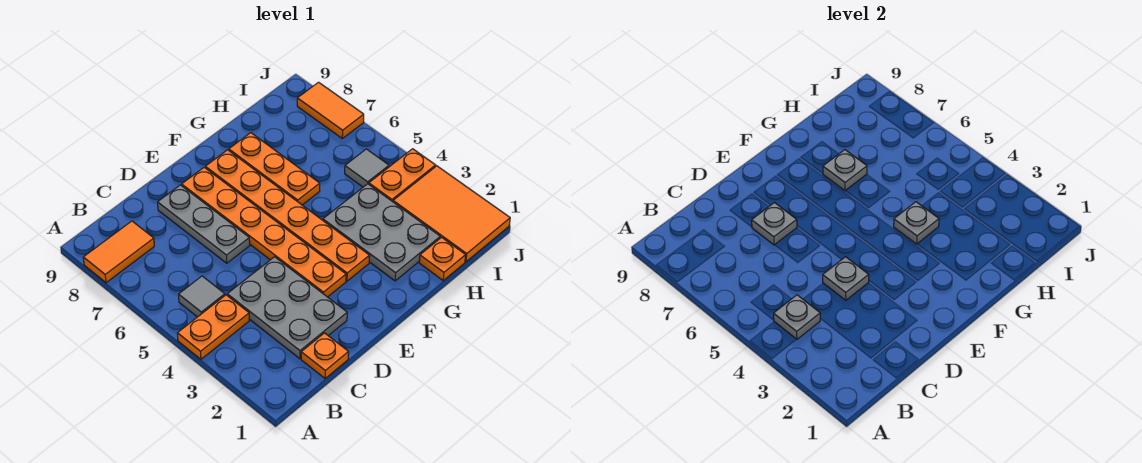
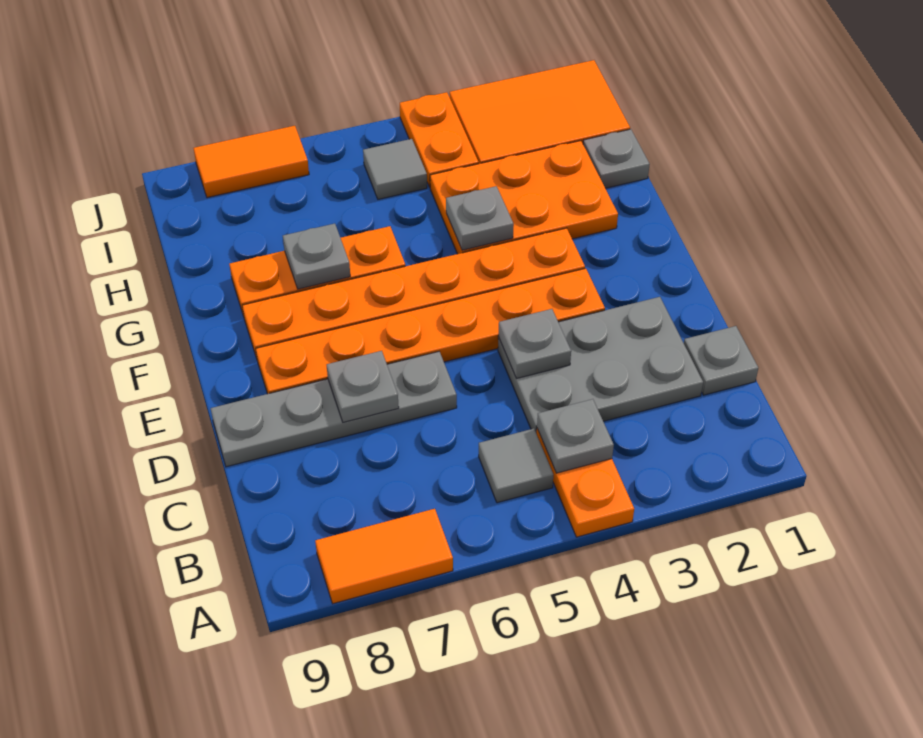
orange 1x2 tile [83,221,154,283] -> orange 1x2 tile turned to [315,509,453,604]
orange 1x1 plate [301,333,349,378] -> grey 1x1 plate [684,326,758,395]
grey 1x3 plate [158,185,250,263] -> grey 1x4 plate [211,352,457,467]
grey 2x3 plate [323,184,440,281] -> orange 2x3 plate [430,141,618,254]
orange 1x1 plate [419,237,466,280] -> grey 1x1 plate [583,129,650,188]

